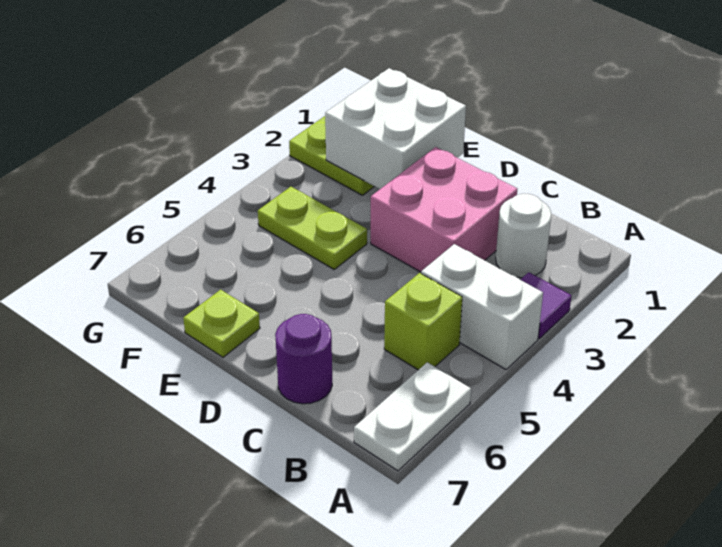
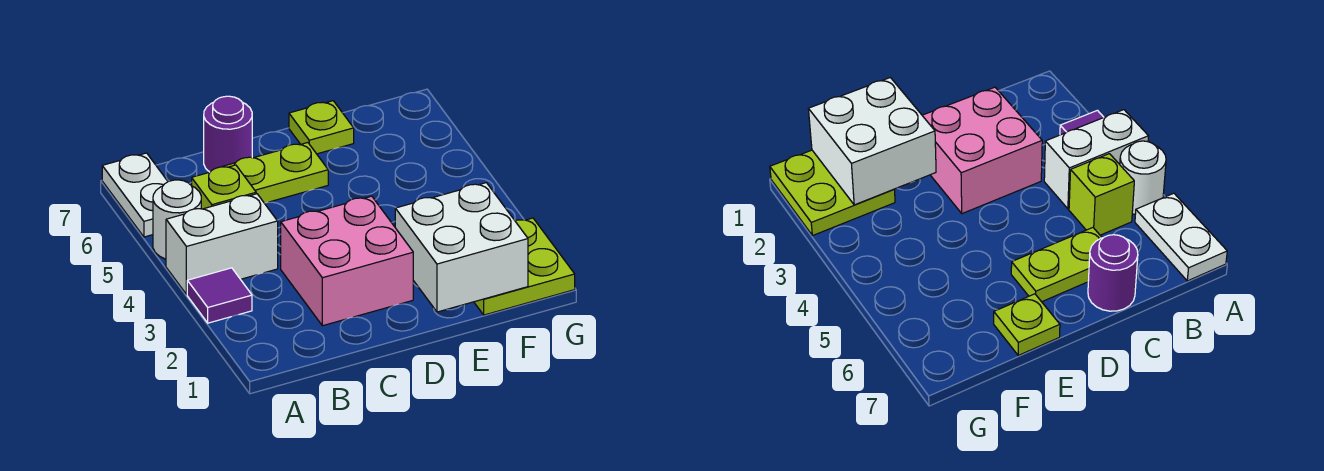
white 1x1 round brick [496,194,551,278] -> white 1x1 round brick moved to [153,180,201,259]
lime 1x2 plate [258,187,367,269] -> lime 1x2 plate moved to [222,143,328,203]

